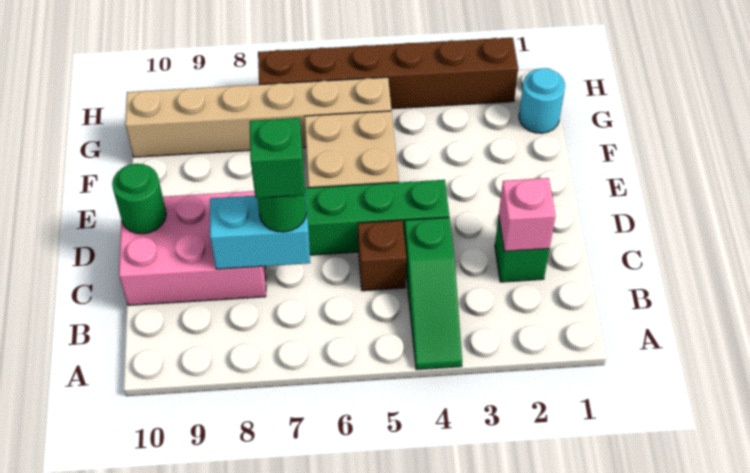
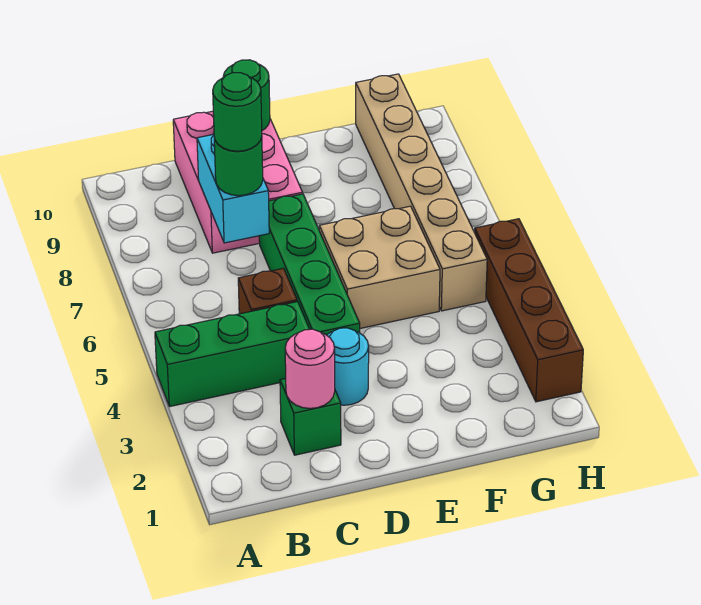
green 1x3 slope [404,217,462,370] -> green 1x3 brick [155,302,310,407]
pink 1x1 brick [499,178,556,251] -> pink 1x1 round brick [285,329,335,408]
green 1x1 brick [250,118,305,198] -> green 1x1 round brick [213,73,262,151]
cyan 1x1 round brick [519,68,565,133] -> cyan 1x1 round brick moved to [327,328,369,405]
brown 1x6 brick [258,38,518,109] -> brown 1x4 brick [475,219,583,402]

